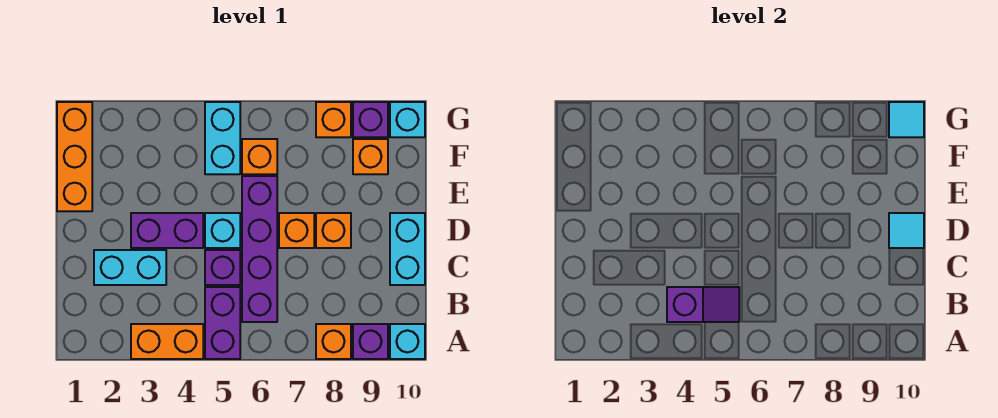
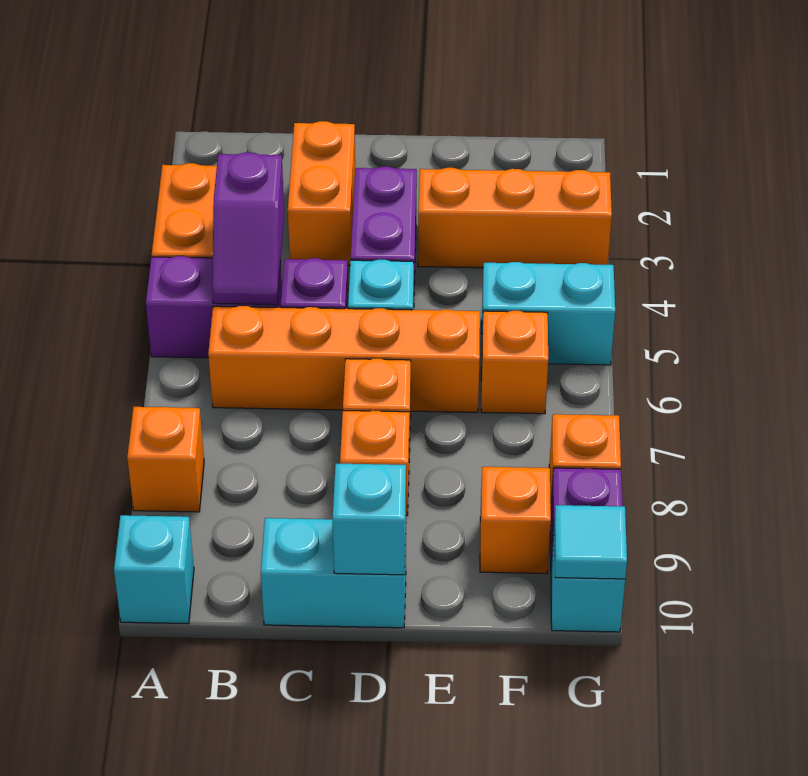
purple 1x1 brick [353,324,388,359] -> none
purple 1x4 brick [242,176,277,322] -> orange 1x4 brick [208,306,480,412]
cyan 1x2 brick [94,250,166,285] -> orange 1x2 brick [288,121,355,265]
cyan 1x1 tile [889,213,924,248] -> cyan 1x1 brick [333,464,406,575]
orange 1x3 brick [57,102,92,211] -> orange 1x3 brick moved to [418,168,612,268]

